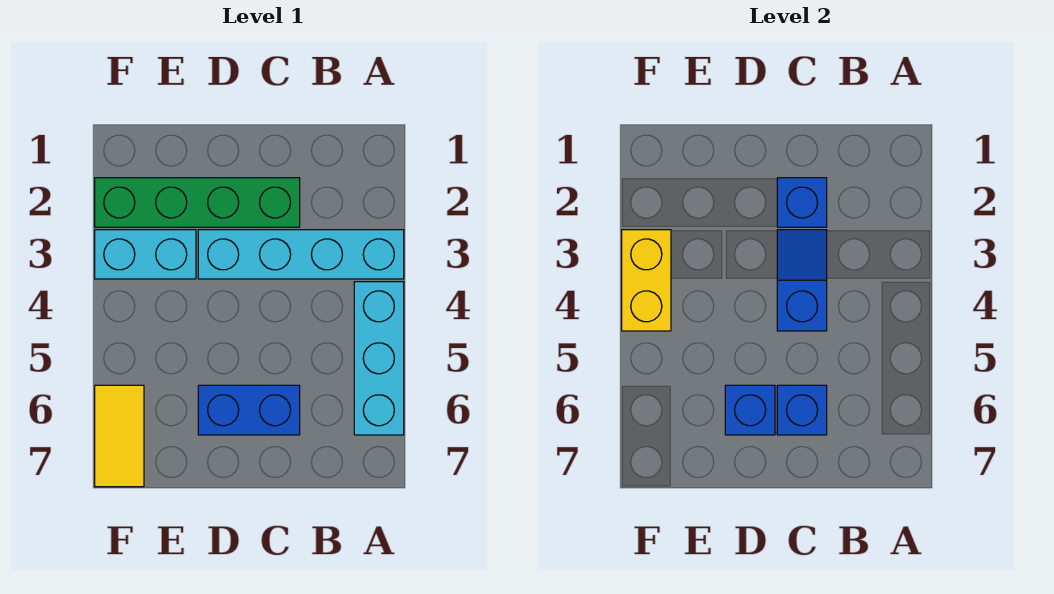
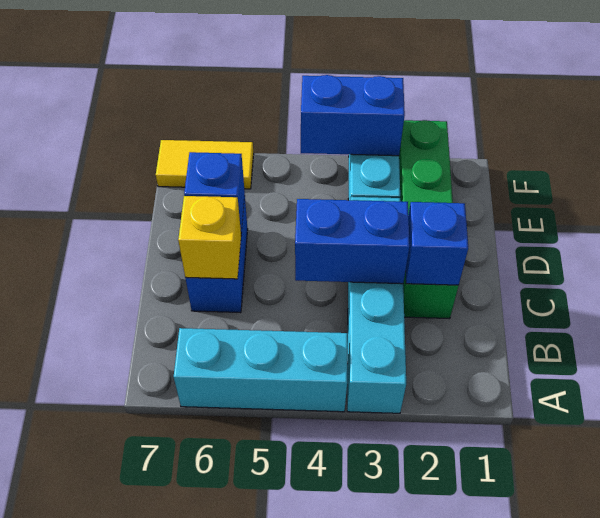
blue 1x2 slope [777,230,827,331] -> blue 1x2 brick [295,199,410,284]
blue 1x1 brick [777,385,827,435] -> yellow 1x1 brick [178,196,241,279]
yellow 1x2 brick [622,230,671,331] -> blue 1x2 brick [301,75,405,156]

